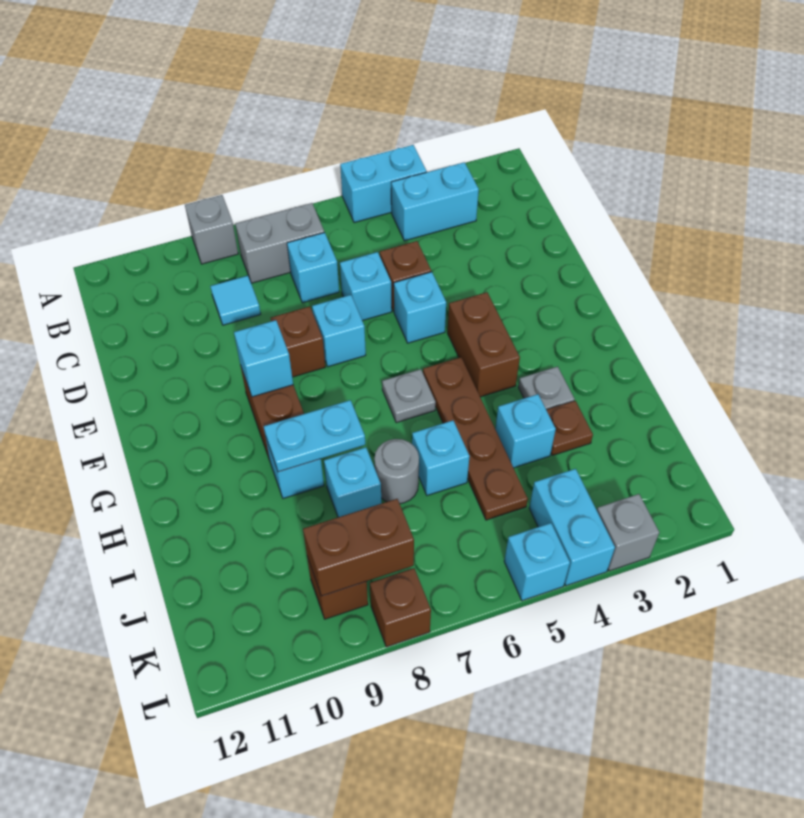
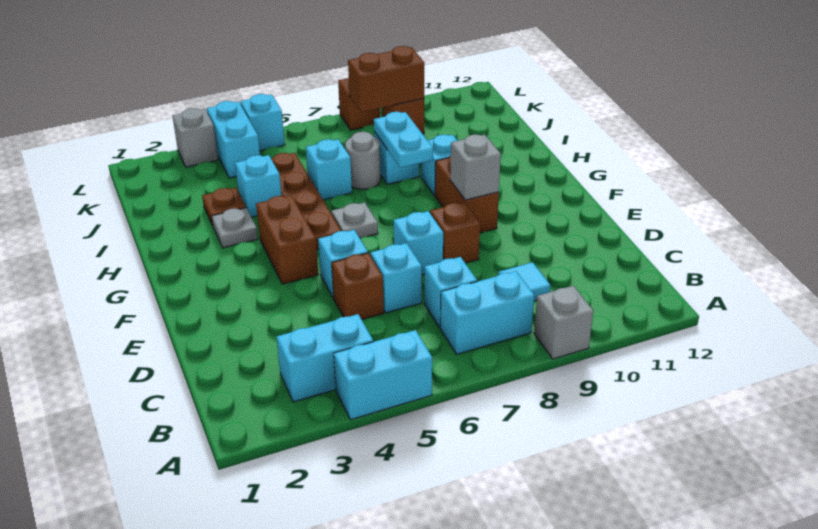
grey 1x2 brick [235,203,324,283] -> cyan 1x2 brick [440,271,534,354]
cyan 1x1 brick [234,320,293,397] -> grey 1x1 brick [450,135,501,200]
cyan 1x2 plate [264,400,365,472] -> cyan 1x2 plate turned to [374,112,433,168]

